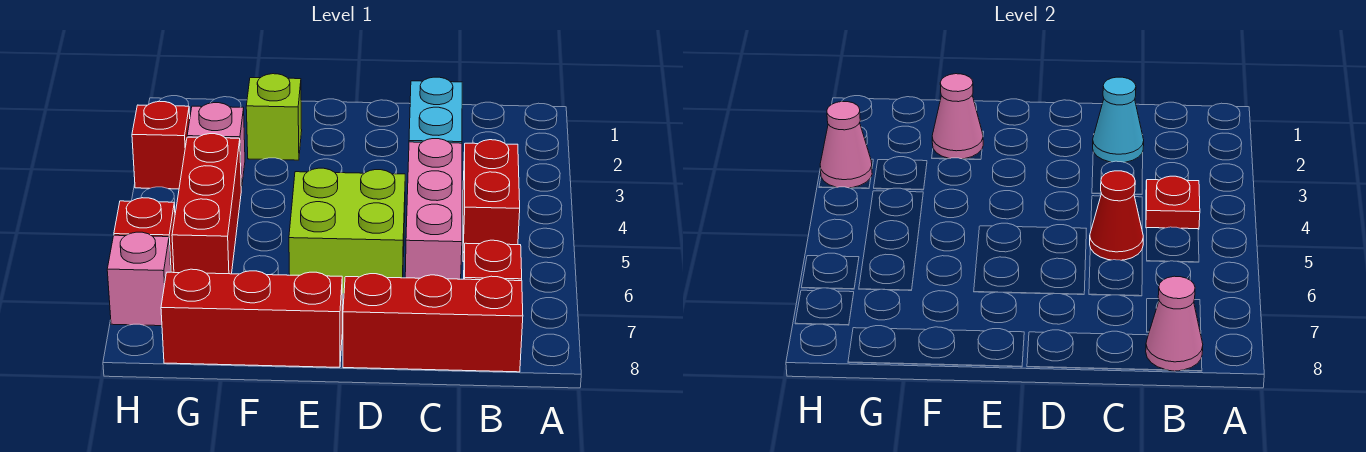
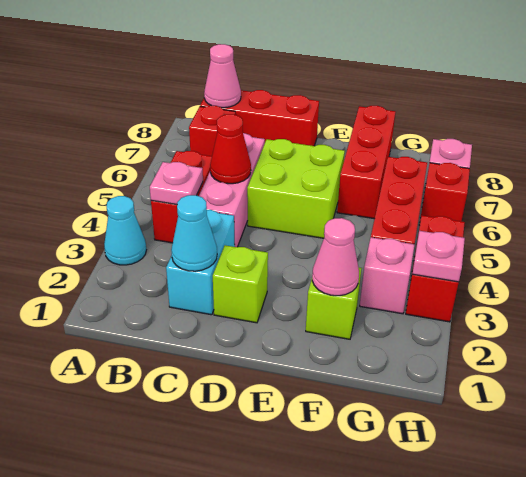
none -> cyan 1x1 cone [104,196,146,265]
red 1x1 plate [1146,176,1200,229] -> pink 1x1 plate [150,162,203,204]
none -> lime 1x1 brick [213,245,268,323]
red 1x3 brick [161,269,342,367] -> red 1x3 brick turned to [337,106,395,219]
red 1x1 brick [132,101,190,189] -> red 1x2 brick [406,216,465,322]
pink 1x1 cone [820,101,872,188] -> pink 1x1 plate [412,231,465,282]

